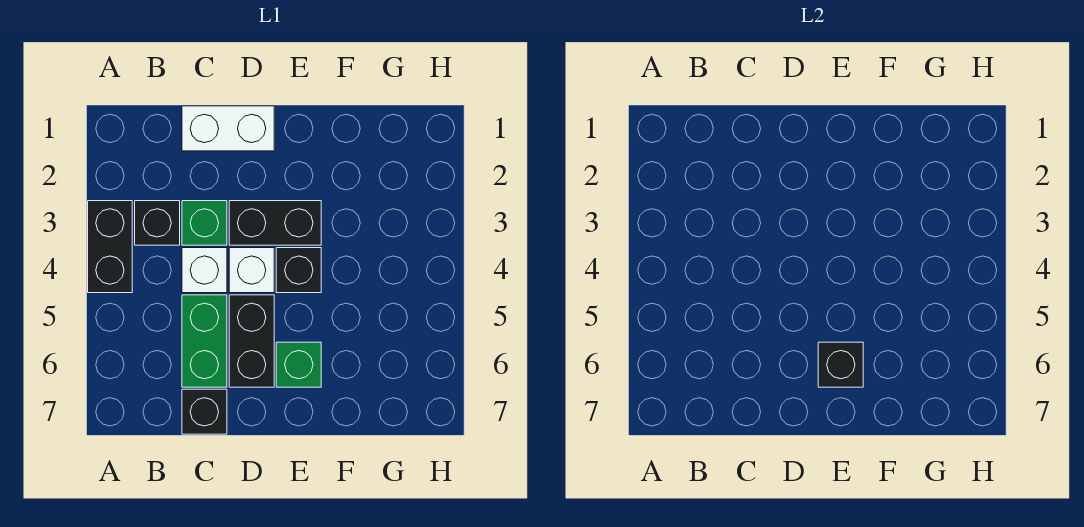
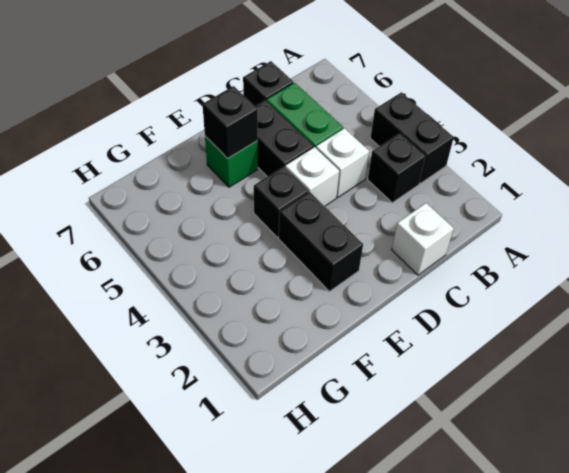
white 1x2 brick [182,106,274,151] -> white 1x1 brick [392,203,454,275]
green 1x1 brick [182,201,227,245] -> none
black 1x2 brick [229,201,321,245] -> black 1x2 brick turned to [279,192,363,291]

